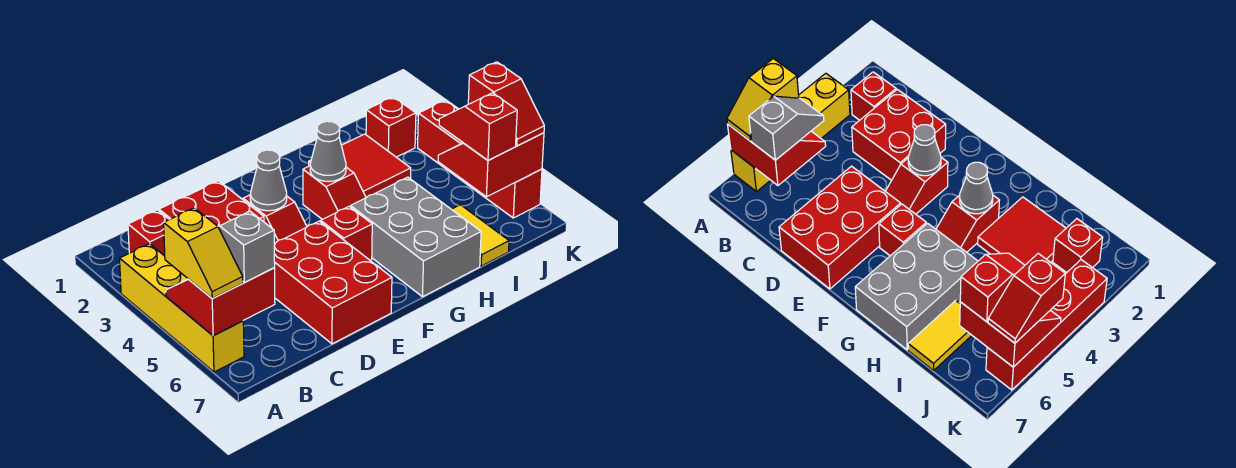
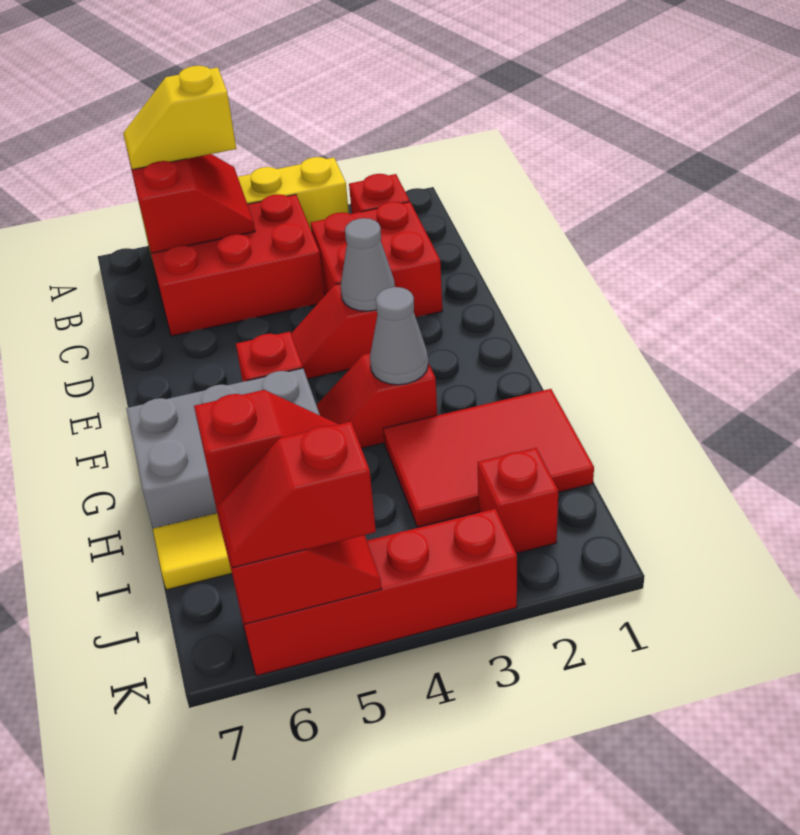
grey 1x2 slope [218,211,275,282] -> none
red 2x3 brick [274,221,392,344] -> red 2x3 brick moved to [146,194,325,336]
red 2x2 tile [309,134,411,198] -> red 2x3 tile [383,389,594,527]

